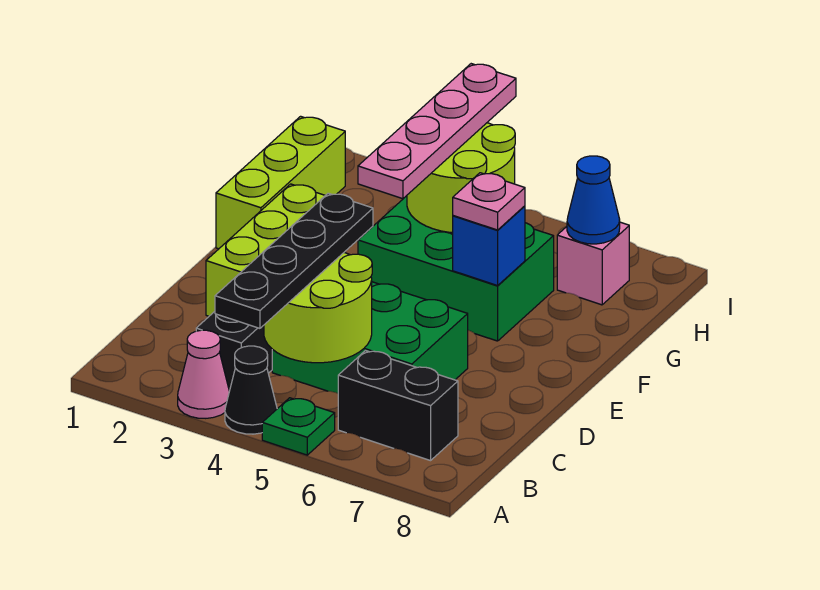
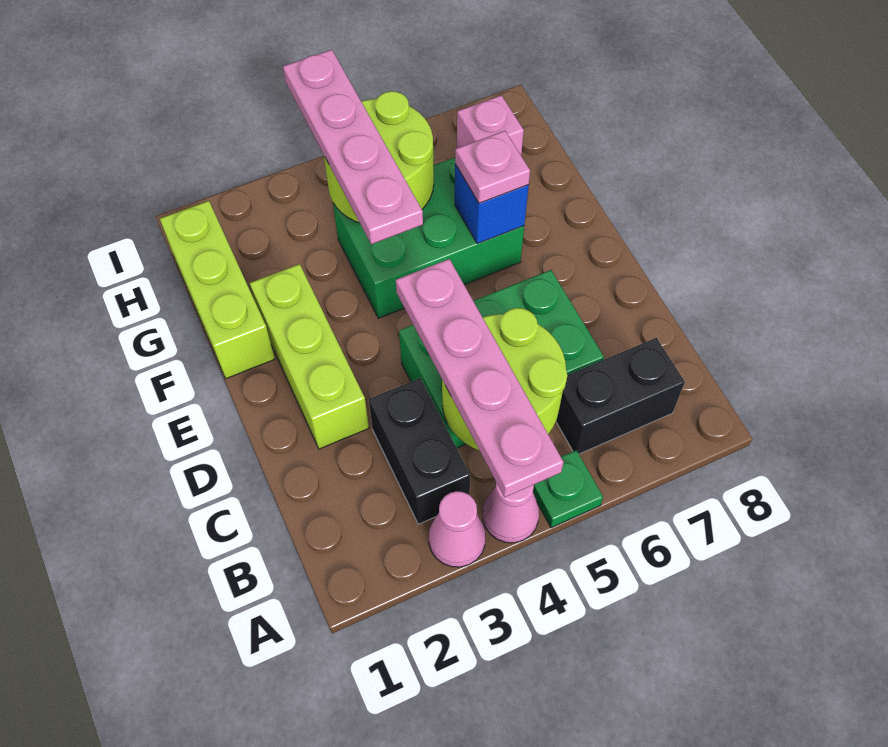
black 1x1 cone [225,346,277,434] -> pink 1x1 cone [483,483,539,543]
black 1x4 plate [215,193,373,328] -> pink 1x4 plate [396,259,564,497]
blue 1x1 cone [567,156,620,244] -> none

